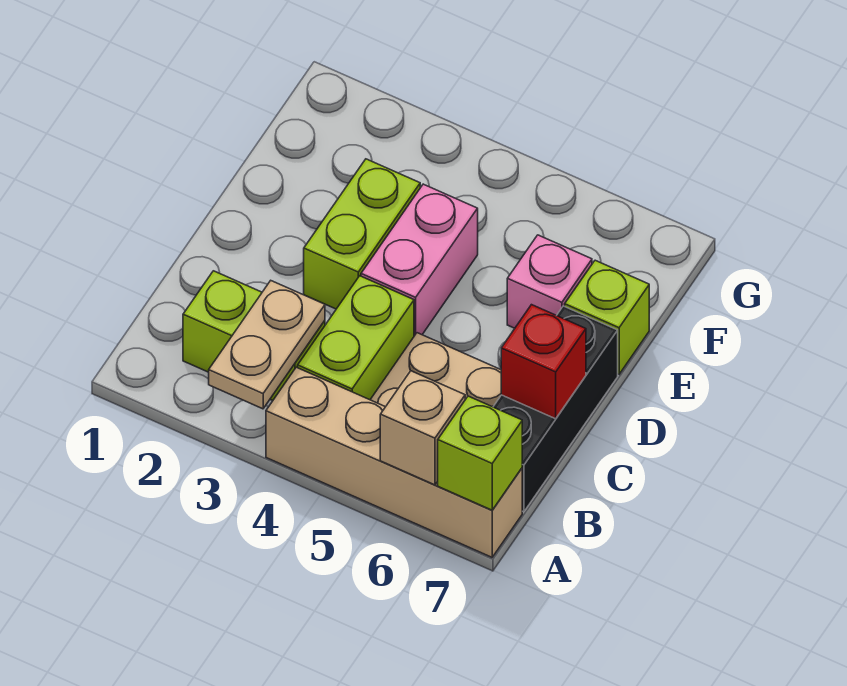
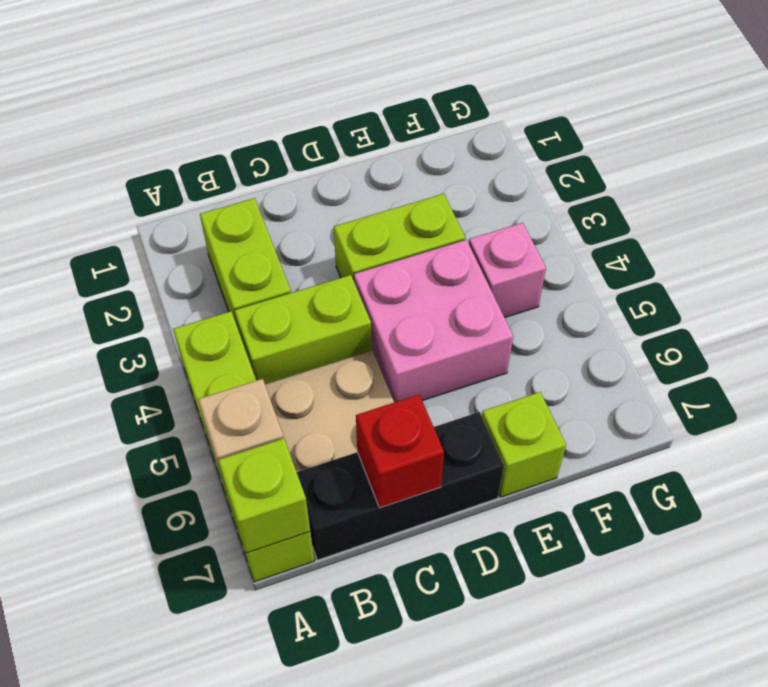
tan 1x2 plate [209,281,325,409] -> none
tan 1x4 brick [266,367,522,557] -> lime 1x4 brick [173,311,314,582]
pink 1x2 brick [361,184,478,336] -> pink 2x2 brick [354,240,513,402]
pink 1x1 brick [507,235,592,328] -> pink 1x1 brick moved to [469,223,546,318]

